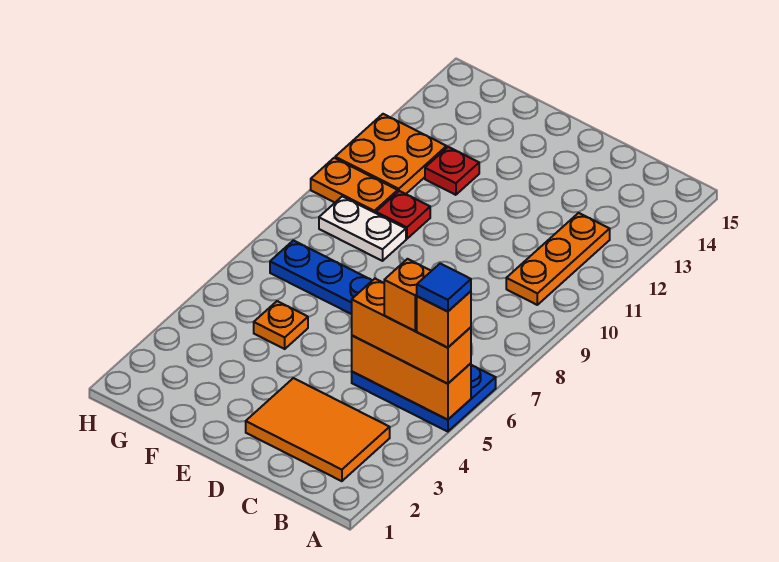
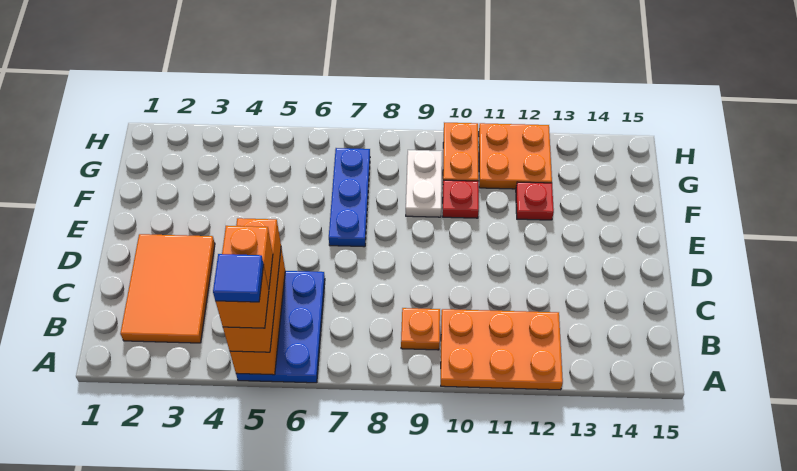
orange 1x3 plate [506,213,610,305] -> orange 2x3 plate [441,309,563,390]
orange 1x1 plate [254,301,308,349] -> orange 1x1 plate moved to [401,308,440,350]

